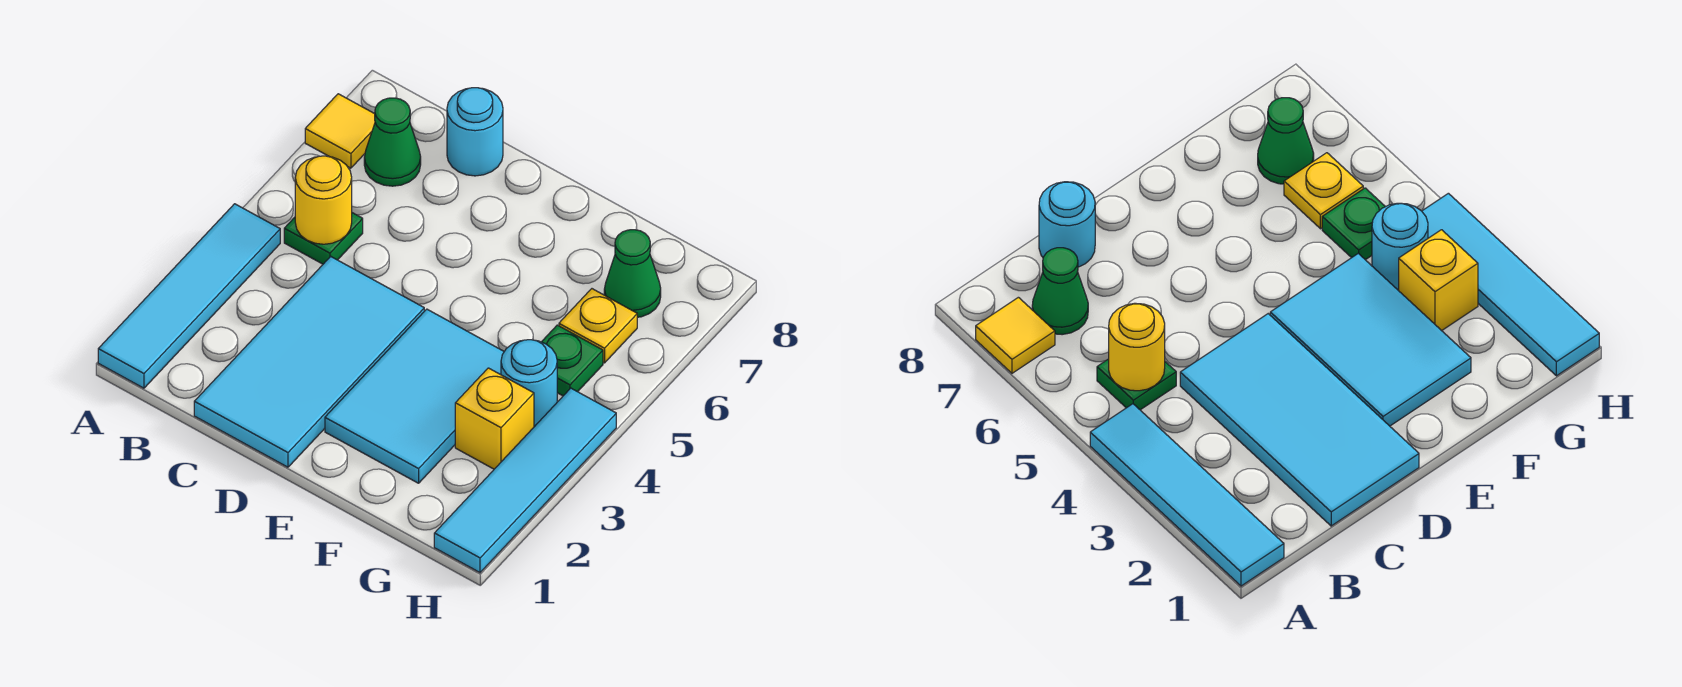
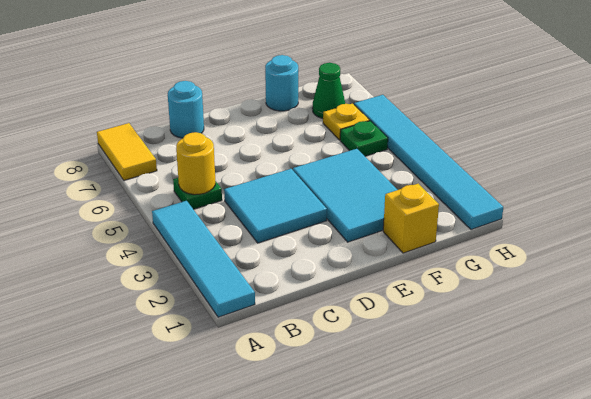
yellow 1x1 tile [305,94,375,168] -> yellow 1x2 tile [97,123,157,180]
green 1x1 cone [364,98,421,186] -> none
cyan 2x4 tile [194,256,424,467] -> cyan 2x2 tile [224,169,327,243]
yellow 1x1 brick [455,368,534,469] -> yellow 1x1 brick moved to [383,184,439,253]
cyan 1x1 round brick [501,340,557,427] -> cyan 1x1 round brick moved to [265,55,298,111]
cyan 1x4 tile [434,388,616,573] -> cyan 1x6 tile [354,95,503,230]

